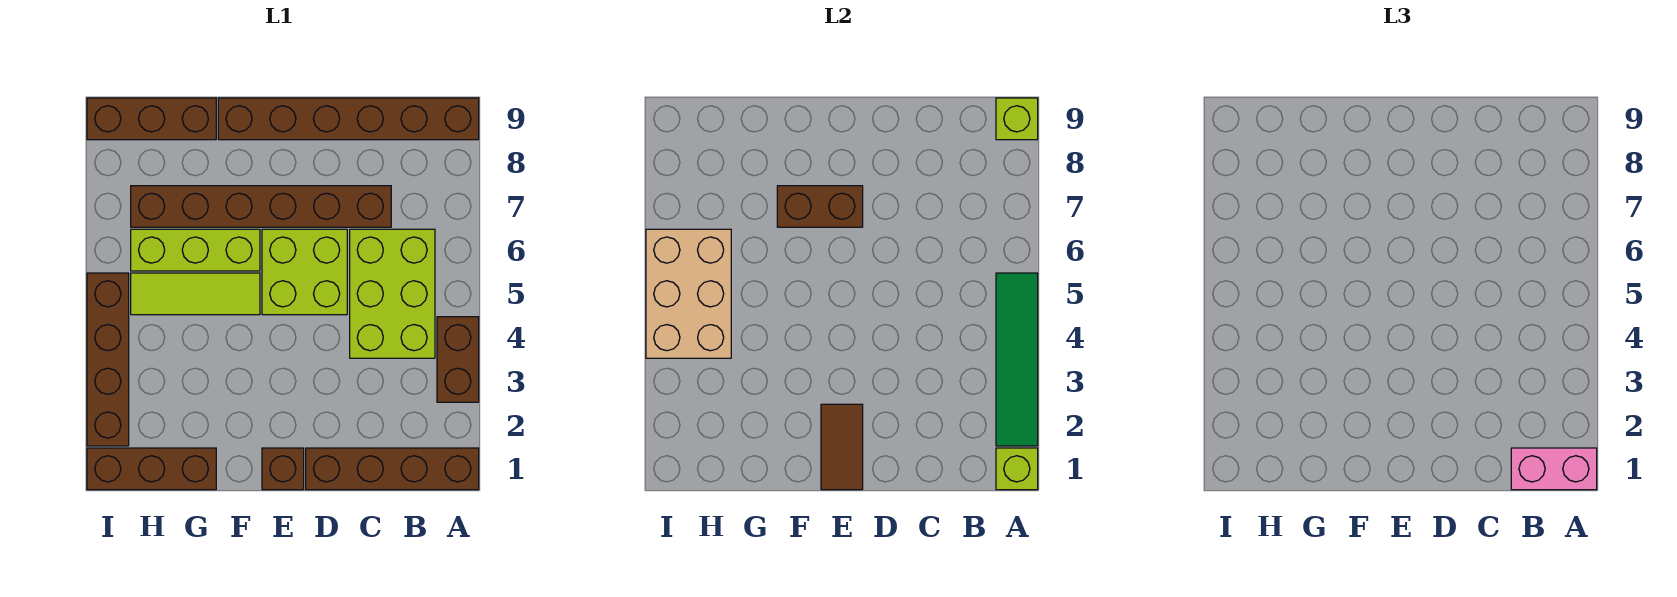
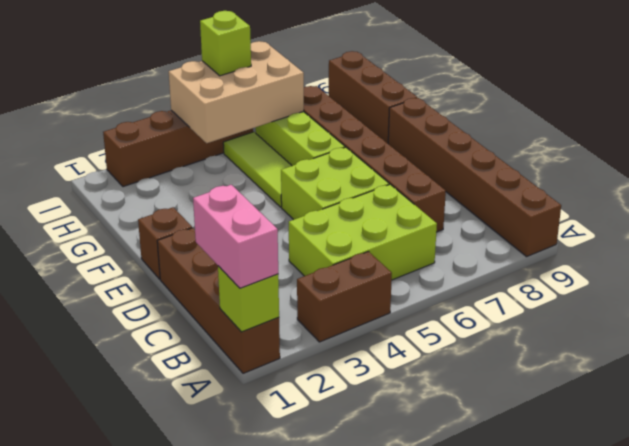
green 1x4 tile [996,273,1038,446] -> none
lime 1x1 brick [996,98,1038,140] -> lime 1x1 brick moved to [200,11,251,76]
brown 1x2 tile [821,404,863,490] -> none
brown 1x2 brick [777,186,863,227] -> none
brown 1x3 brick [87,448,216,490] -> none

